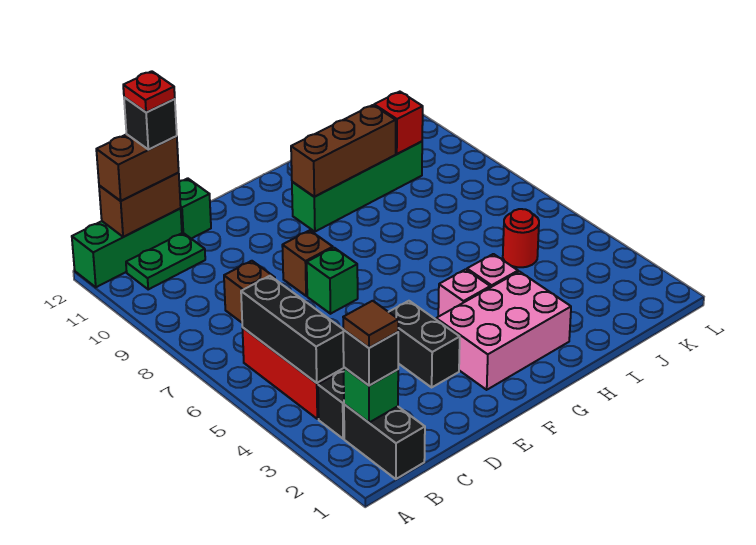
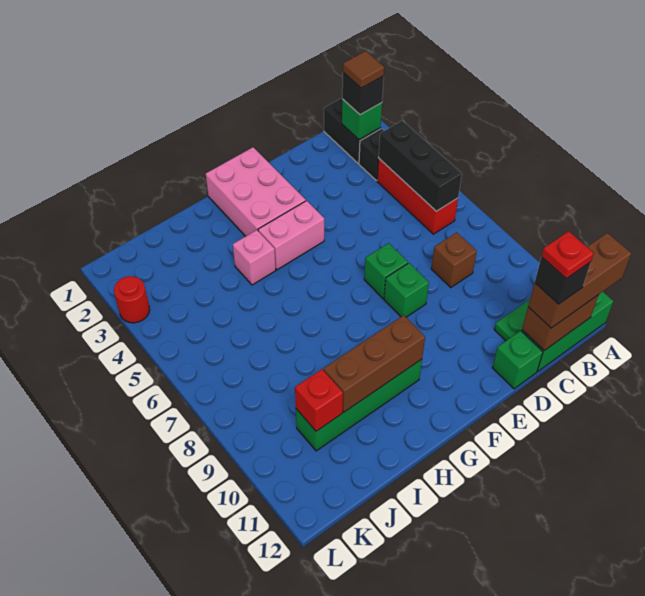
brown 1x2 brick [96,134,179,201] -> brown 1x3 brick [528,233,631,328]
black 1x2 brick [389,301,460,387] -> none
brown 1x1 brick [282,230,333,296] -> green 1x1 brick [384,263,429,317]
pink 2x3 brick [436,271,571,390] -> pink 2x3 brick turned to [206,147,306,236]
pink 1x1 brick [438,269,490,317] -> pink 1x2 brick [258,201,324,270]
red 1x1 round brick [503,209,539,267] -> red 1x1 round brick moved to [114,276,150,323]

